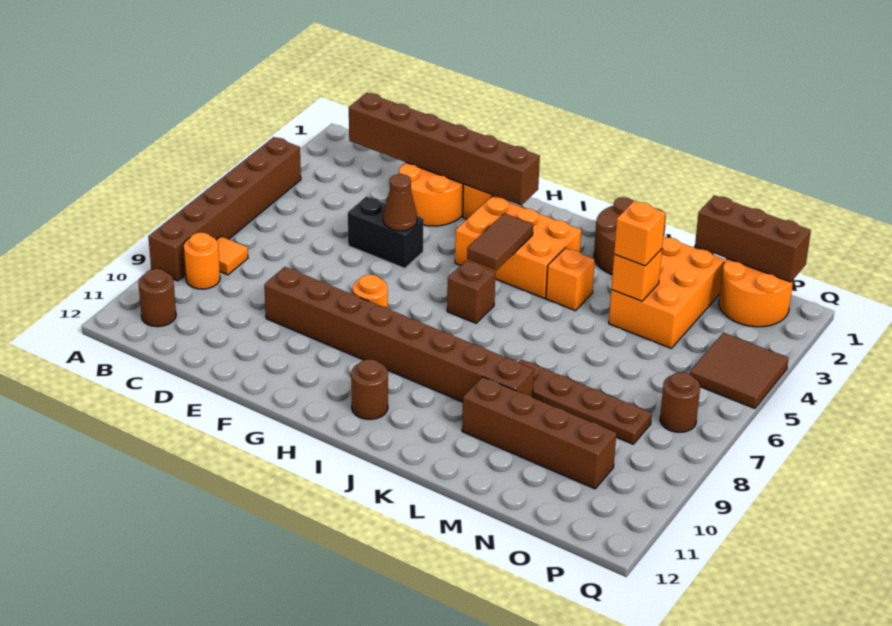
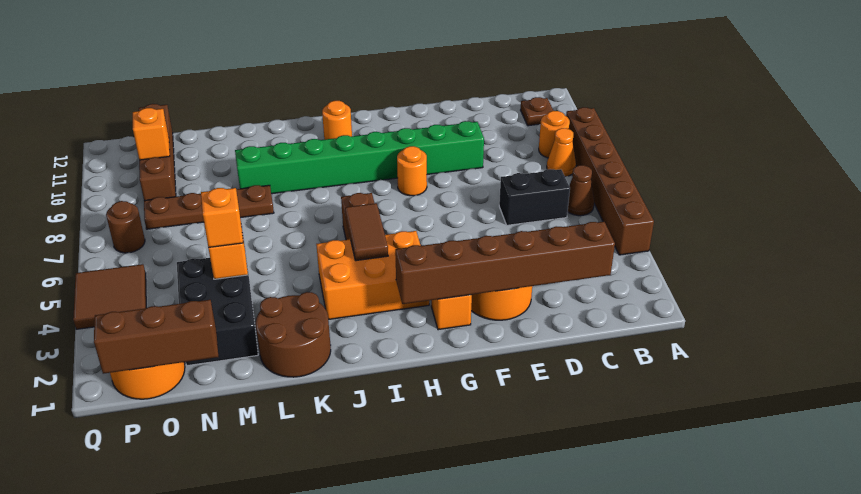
orange 1x1 tile [217,236,248,275] -> orange 1x1 cone [547,128,576,177]
brown 1x1 round brick [138,269,176,327] -> brown 1x1 plate [521,97,553,126]
black 1x2 brick [348,196,424,269] -> black 1x2 brick moved to [499,169,570,225]
brown 1x8 brick [264,267,534,402] -> green 1x8 brick [235,121,484,194]
brown 1x1 cone [383,174,417,231] -> brown 1x1 cone moved to [568,165,594,216]
brown 1x1 round brick [351,359,388,420] -> orange 1x1 round brick [322,101,352,140]
orange 1x1 brick [546,248,595,311] -> orange 1x1 brick moved to [133,108,170,160]
brown 1x4 brick [462,377,616,489] -> brown 1x4 brick turned to [139,104,176,201]
orange 2x3 brick [609,236,725,349] -> black 2x3 brick [177,258,258,366]

